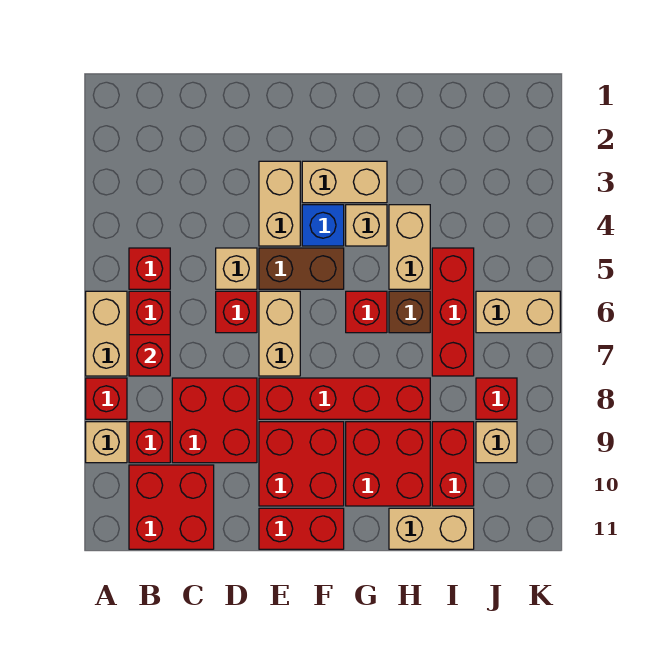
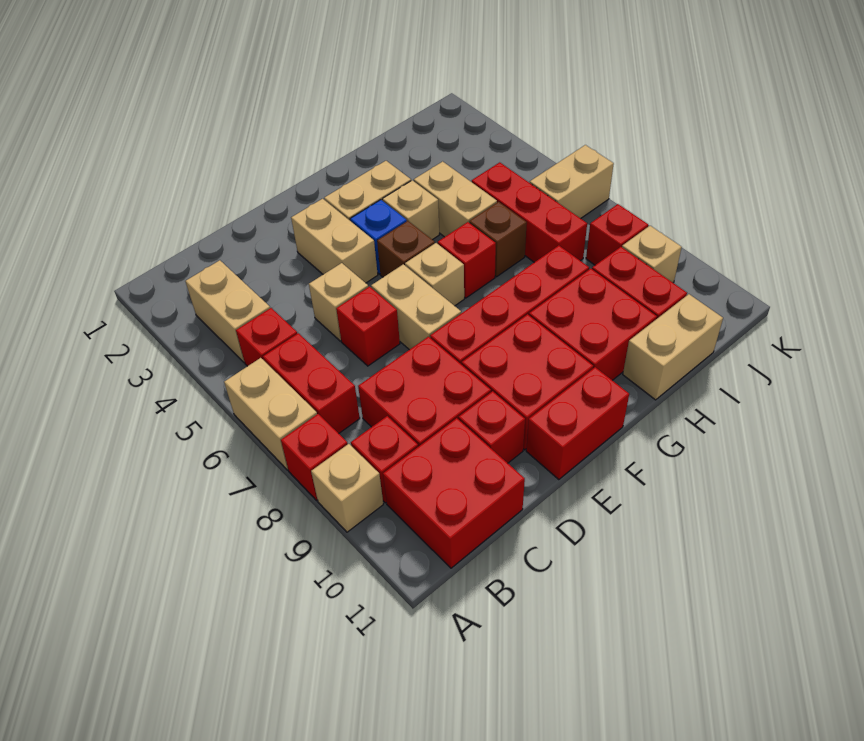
none -> tan 1x2 brick [185,260,270,362]
red 1x1 brick [129,335,170,376] -> red 1x1 brick moved to [459,391,525,463]
brown 1x2 brick [259,248,344,289] -> brown 1x1 brick [377,221,435,277]
none -> tan 1x1 brick [405,243,464,306]

